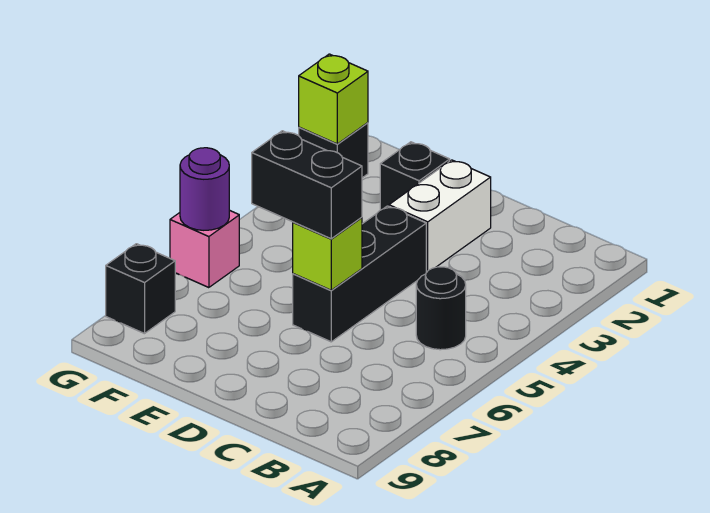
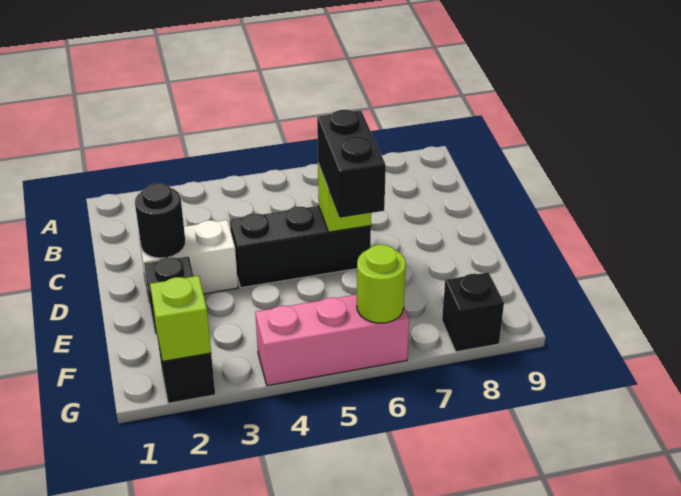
black 1x1 round brick [416,267,466,350] -> black 1x1 round brick moved to [135,183,185,258]
pink 1x1 brick [170,210,239,288] -> pink 1x3 brick [255,295,409,386]
purple 1x1 round brick [180,148,229,230] -> lime 1x1 round brick [356,245,406,323]

